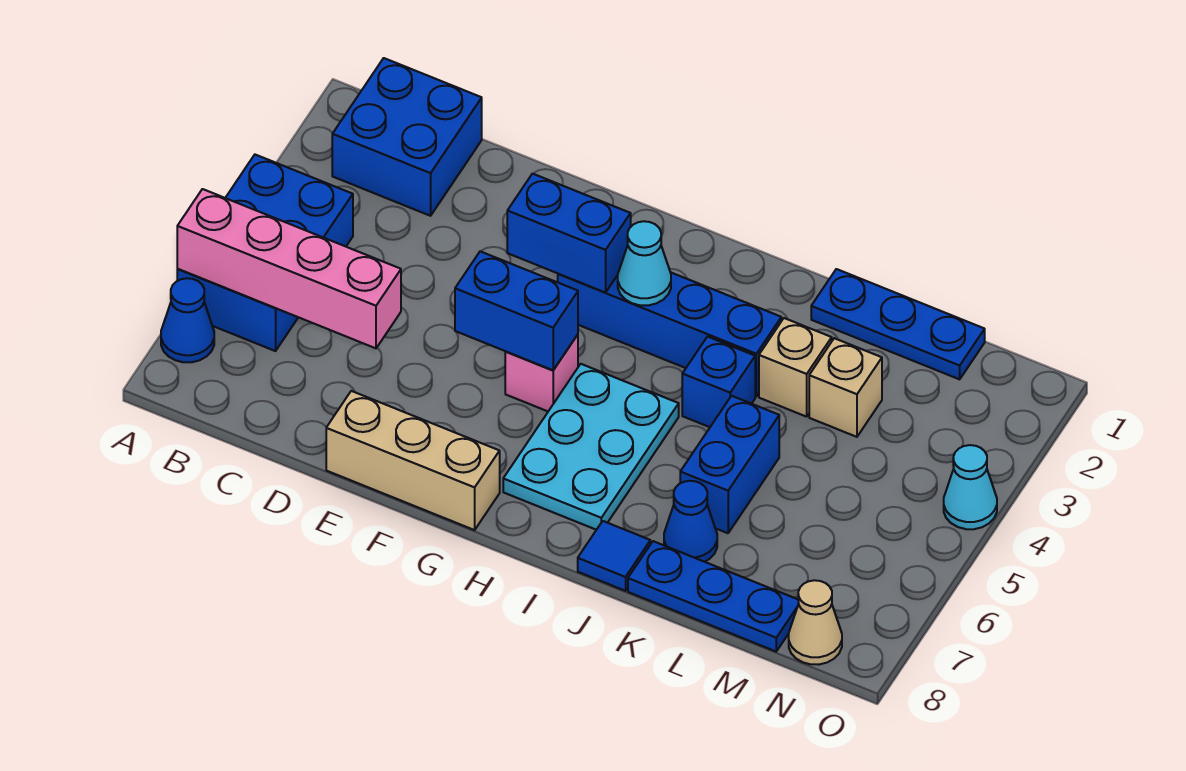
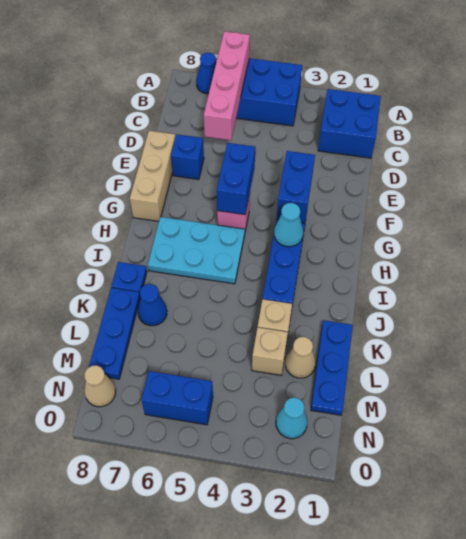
blue 1x1 brick [682,337,755,427] -> blue 1x1 brick moved to [171,134,204,179]
blue 1x1 tile [578,521,650,591] -> blue 1x1 plate [111,262,147,293]
blue 1x2 brick [680,396,779,533] -> blue 1x2 brick moved to [142,371,213,425]
none -> tan 1x1 cone [285,337,316,378]
cyan 1x1 cone [944,445,997,529] -> cyan 1x1 cone moved to [276,398,307,439]

